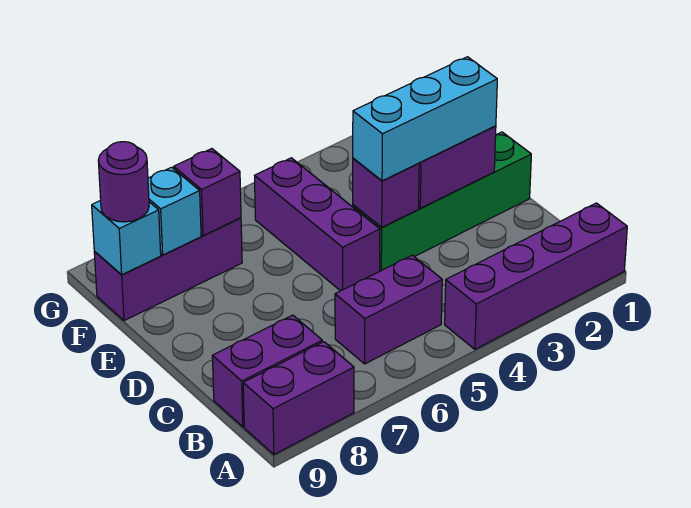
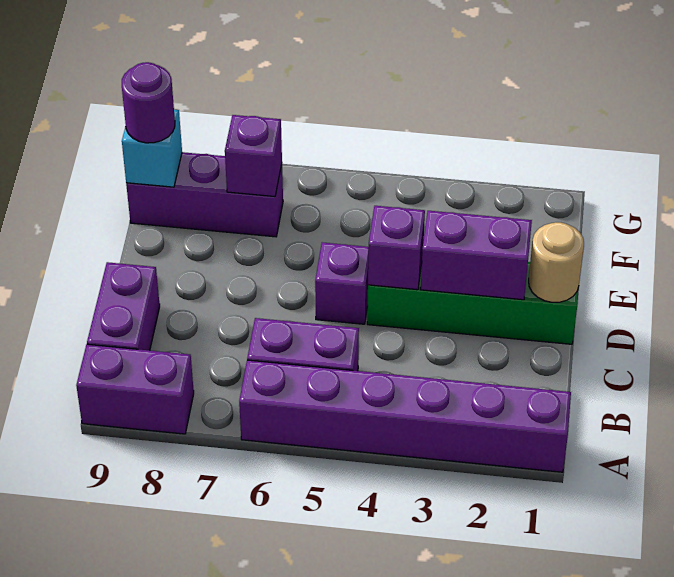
purple 1x4 brick [445,203,627,349] -> purple 1x6 brick [239,360,571,472]
purple 1x2 brick [212,315,322,427] -> purple 1x2 brick turned to [87,262,160,350]
none -> tan 1x1 round brick [529,222,584,302]
cyan 1x3 brick [353,57,497,181] -> none
purple 1x3 brick [255,158,380,291] -> purple 1x1 brick [315,242,369,324]
cyan 1x1 brick [148,167,201,255] -> none

